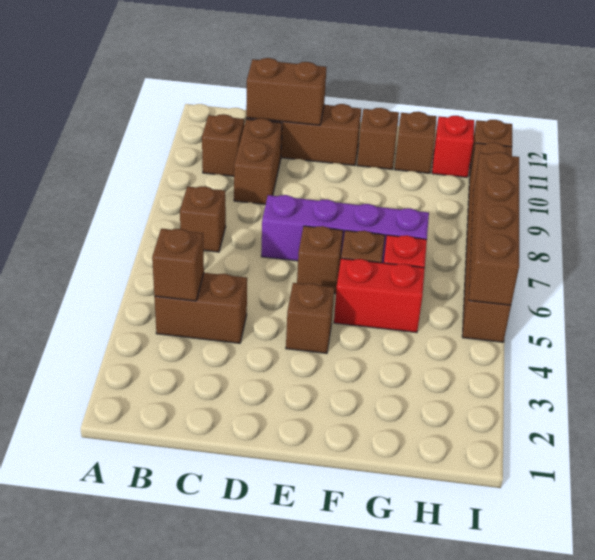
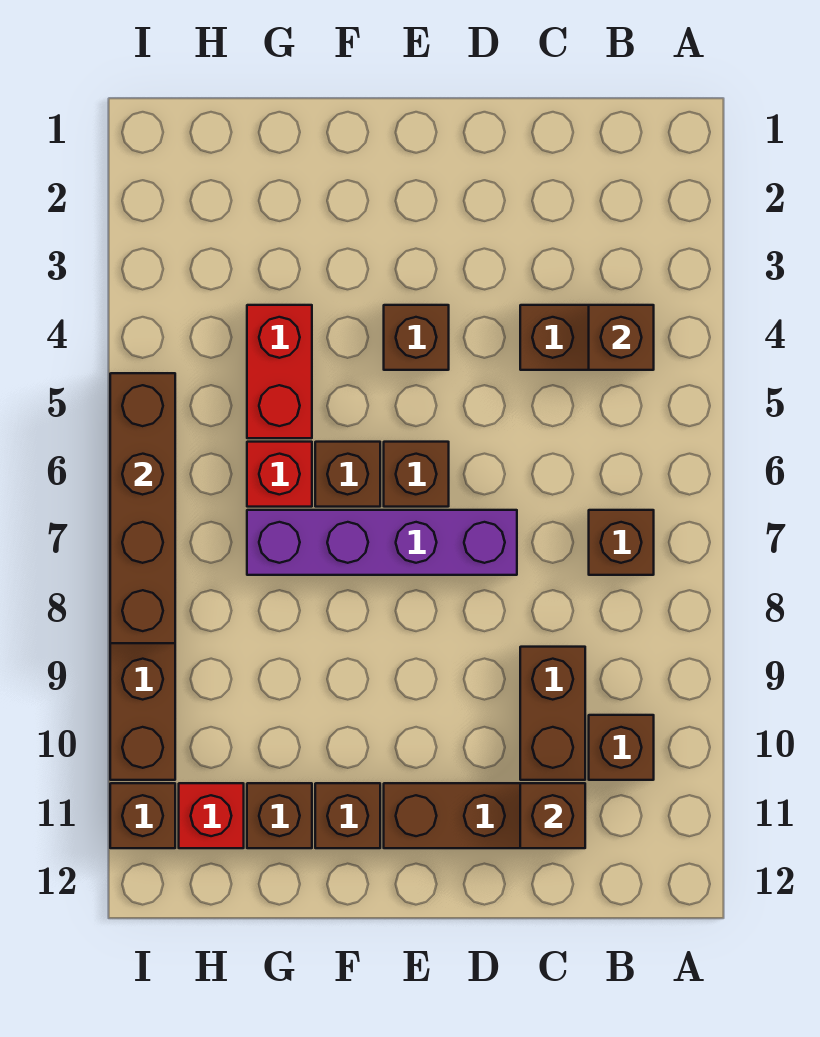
brown 1x2 brick [246,58,326,125] -> brown 1x1 brick [520,783,585,848]
red 1x2 brick [334,258,425,333] -> red 1x2 brick turned to [247,305,312,438]

